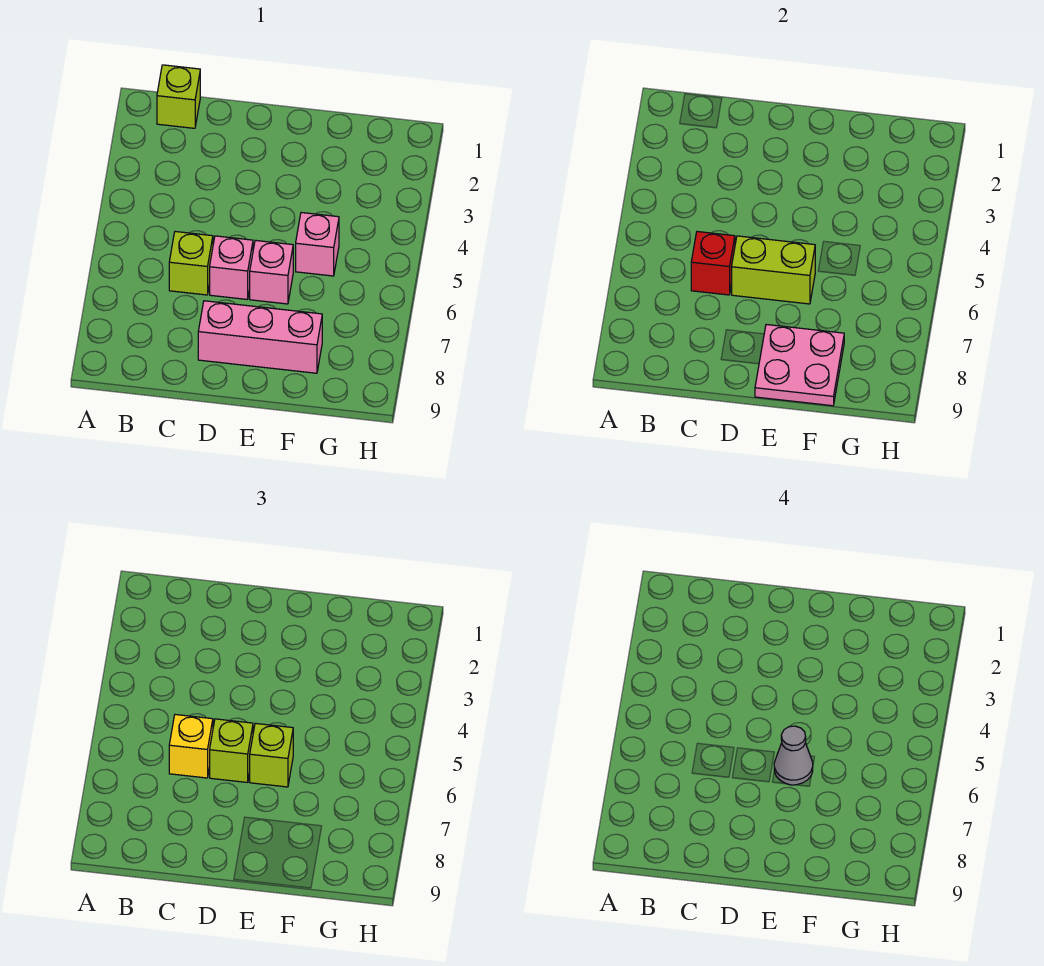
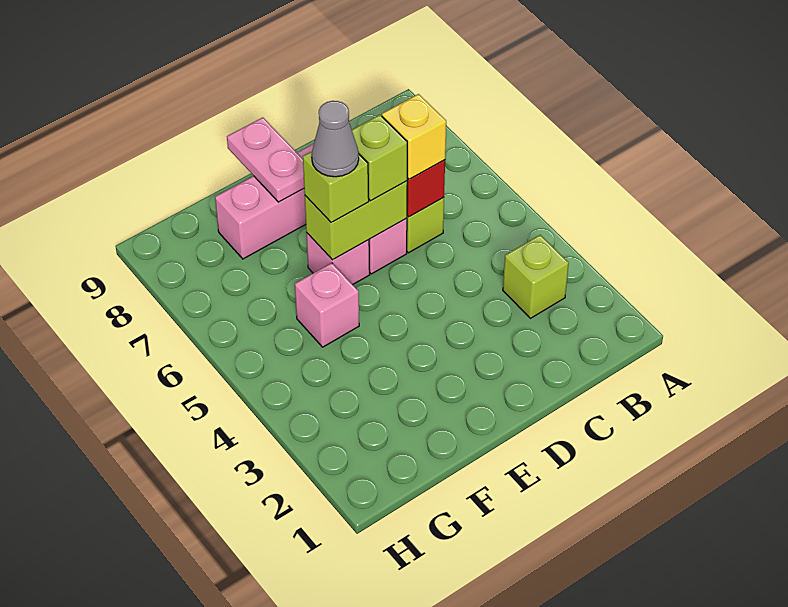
lime 1x1 brick [157,65,200,128] -> lime 1x1 brick moved to [503,235,569,318]
pink 2x2 plate [755,325,844,406] -> pink 1x2 plate [227,118,304,202]

